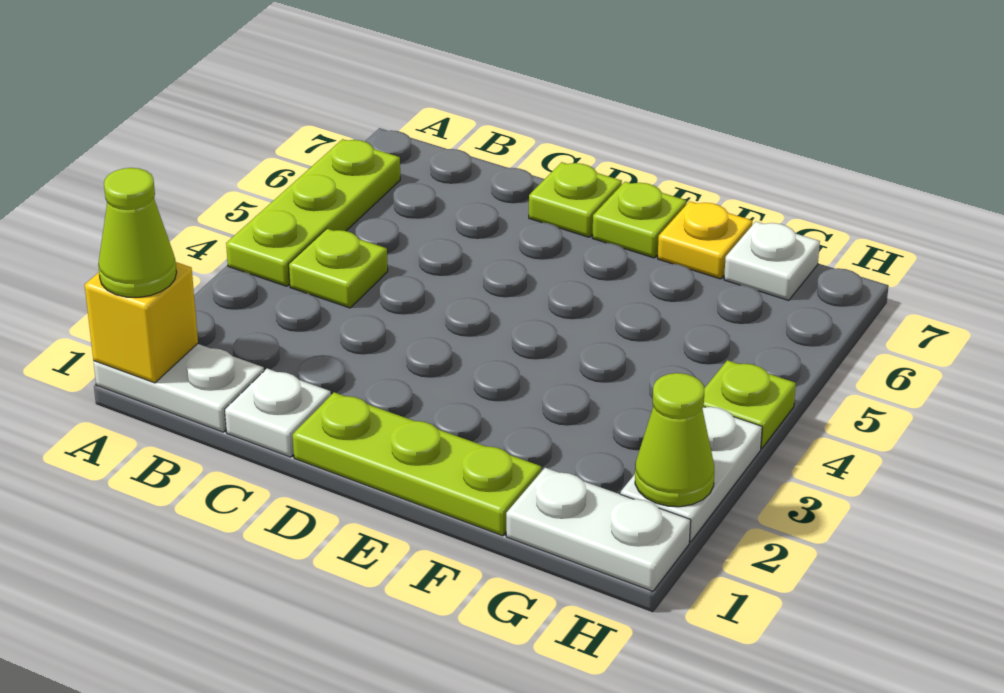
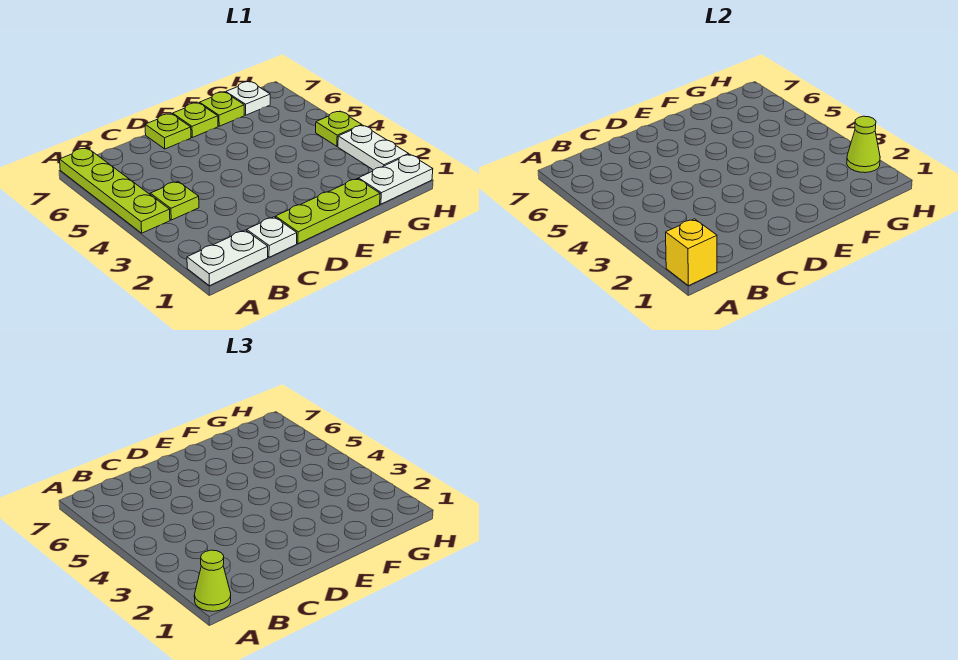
lime 1x3 plate [226,139,400,286] -> lime 1x4 plate [60,148,170,233]
yellow 1x1 plate [658,201,752,279] -> lime 1x1 plate [200,92,244,126]

